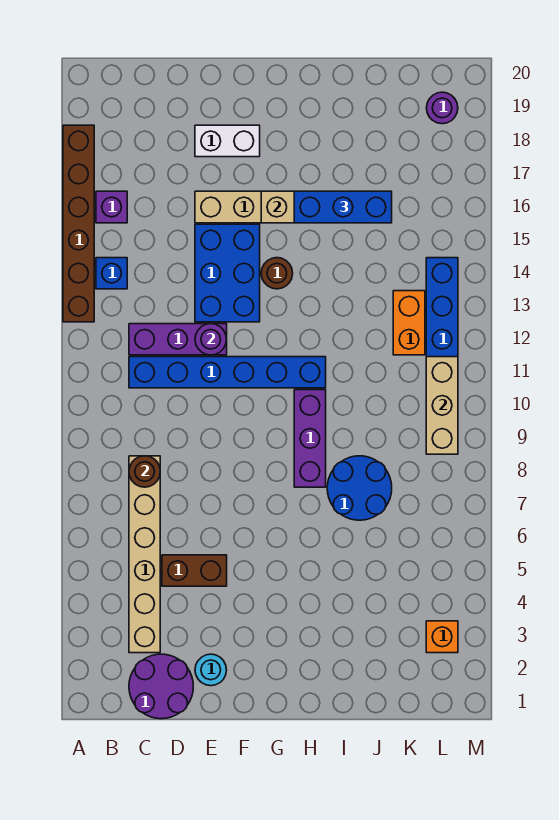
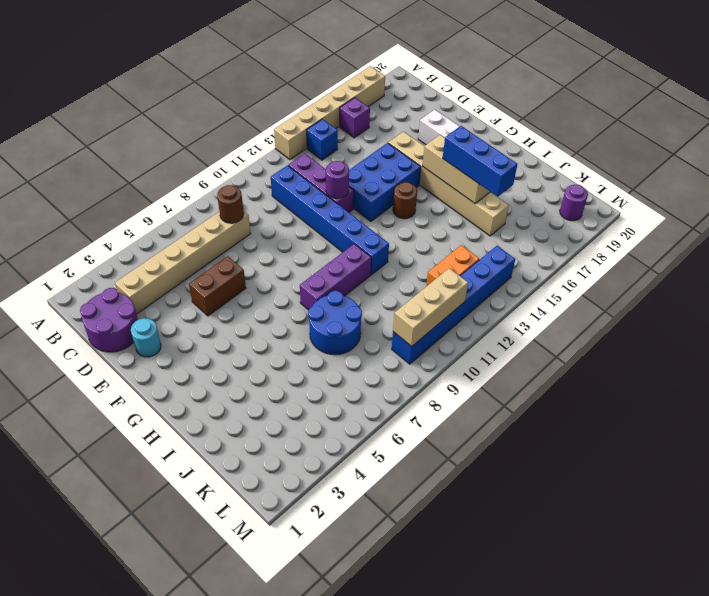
brown 1x6 brick [63,125,94,322] -> tan 1x6 brick [274,66,385,160]
brown 1x2 brick [162,555,227,586] -> brown 1x2 brick turned to [189,256,246,316]
orange 1x1 brick [426,621,458,653] -> none

